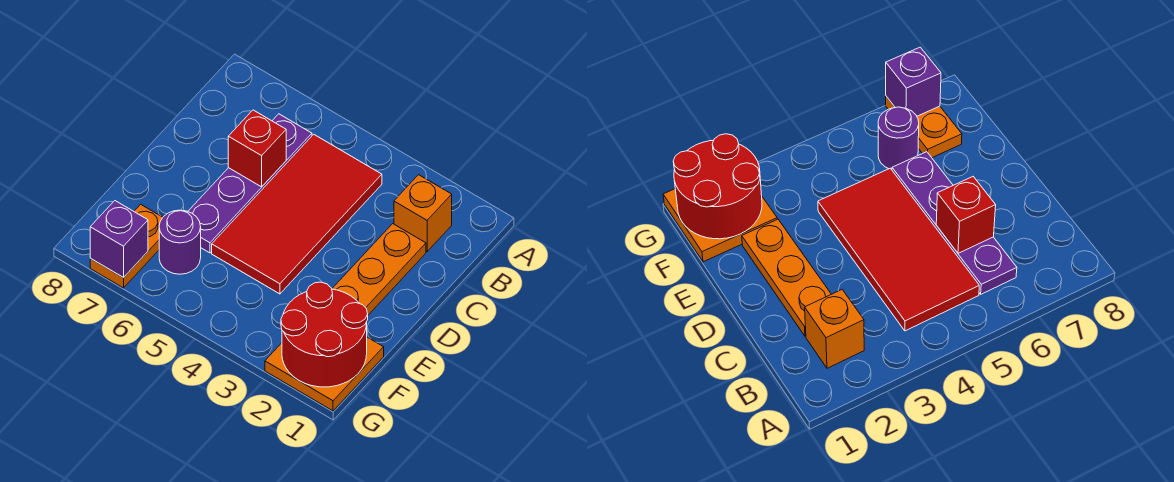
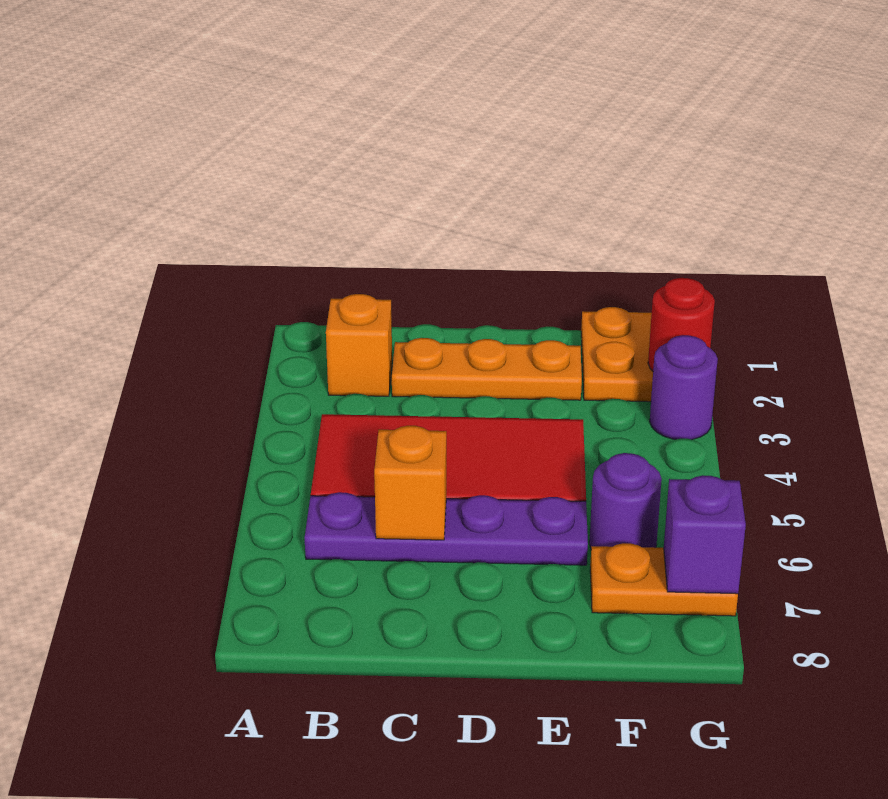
red 1x1 brick [228,110,286,187] -> orange 1x1 brick [374,426,446,540]
red 2x2 round brick [281,282,368,387] -> red 1x1 round brick [648,278,715,371]
none -> purple 1x1 round brick [650,335,718,440]

